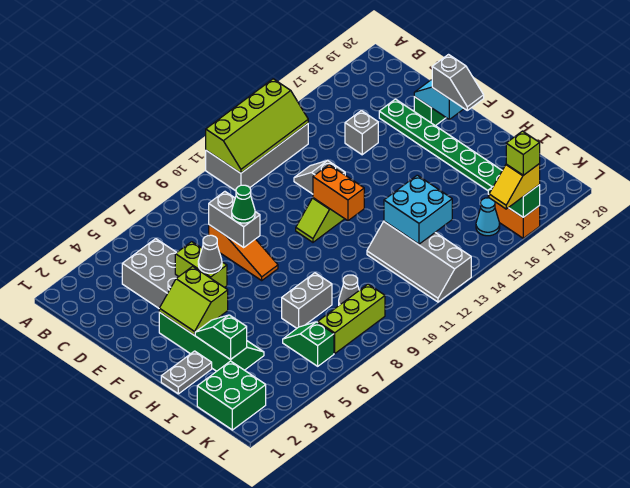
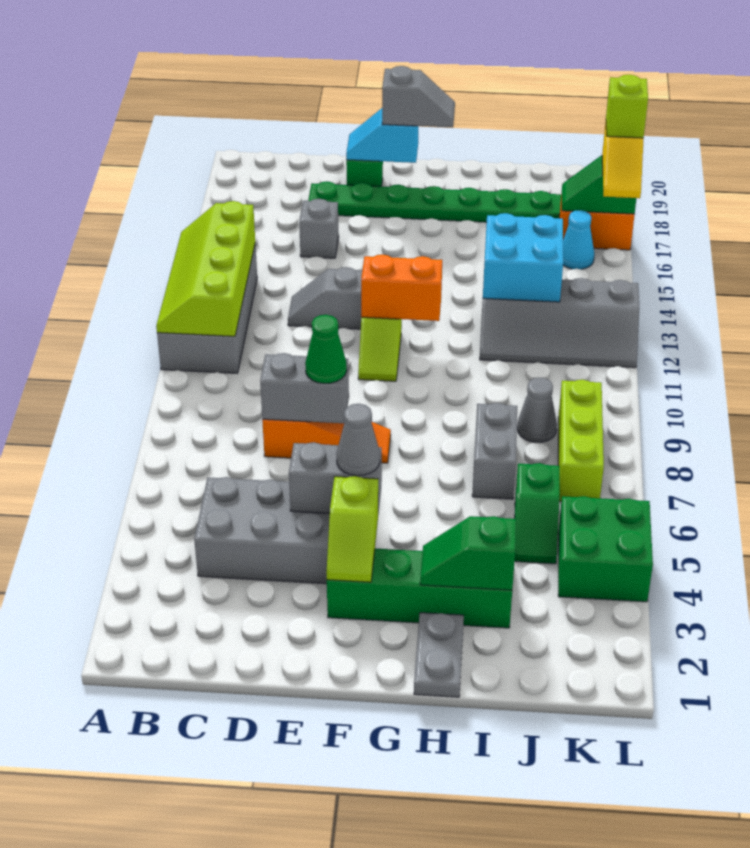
lime 2x4 slope [206,79,308,173] -> lime 2x4 slope turned to [156,201,255,336]
lime 1x2 brick [175,242,227,288] -> grey 1x2 brick [289,442,382,514]
lime 2x2 slope [159,266,228,335] -> lime 1x2 slope [327,476,378,582]
green 2x2 brick [197,361,266,430] -> green 2x2 brick moved to [558,496,653,602]
green 1x2 slope [283,322,334,366] -> green 1x2 slope turned to [515,463,560,564]

